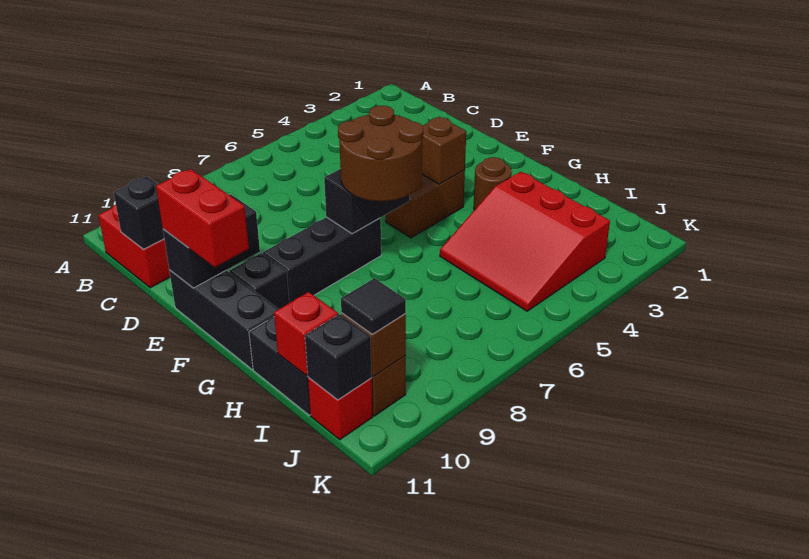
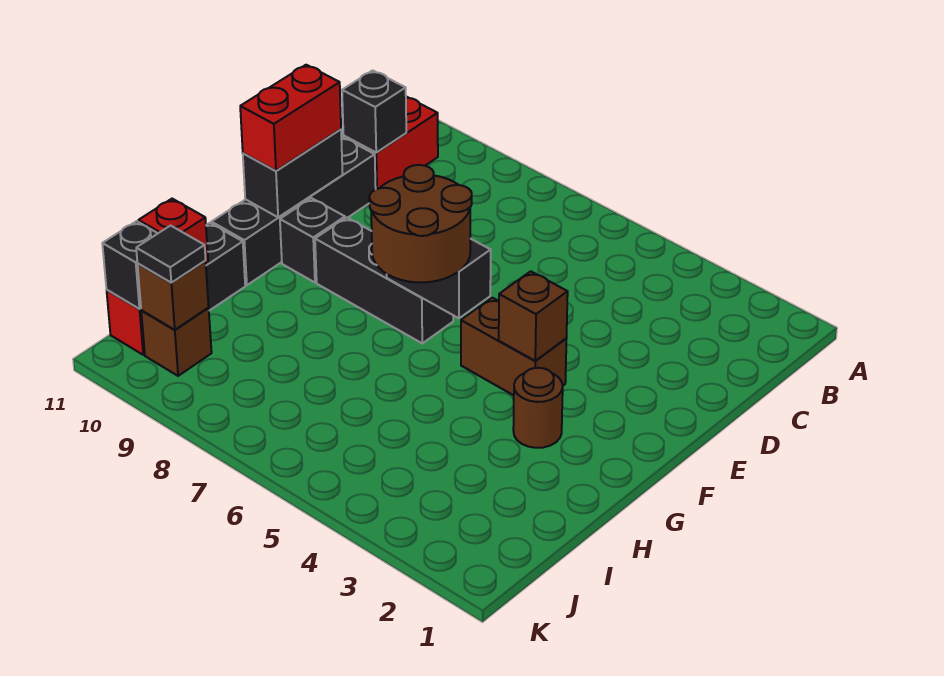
black 1x2 brick [163,195,260,288] -> black 1x2 brick turned to [243,129,343,217]
black 1x3 brick [169,270,278,369] -> black 1x4 brick [212,137,376,285]
red 3x3 slope [440,172,610,311] -> none

